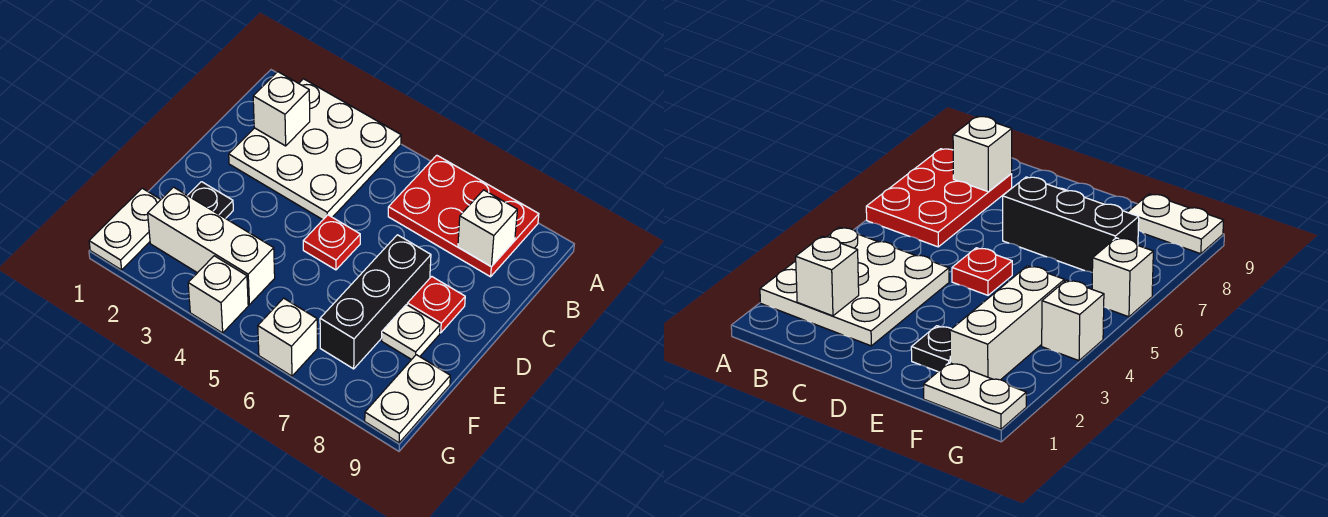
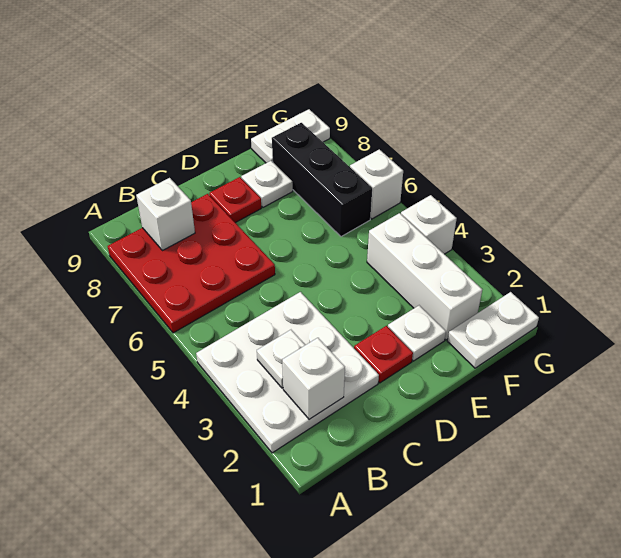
red 2x3 plate [388,155,539,277] -> red 3x3 plate [108,194,275,333]
none -> white 1x1 plate [257,330,305,388]
red 1x1 plate [303,215,360,270] -> red 1x1 plate moved to [354,326,413,383]
black 1x3 brick [320,235,431,369] -> black 1x3 brick turned to [272,123,372,237]
black 1x1 plate [188,182,233,218] -> white 1x1 plate [388,305,446,361]

